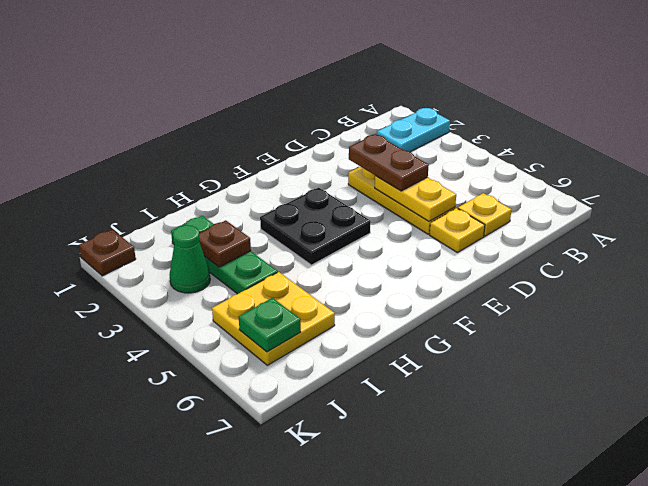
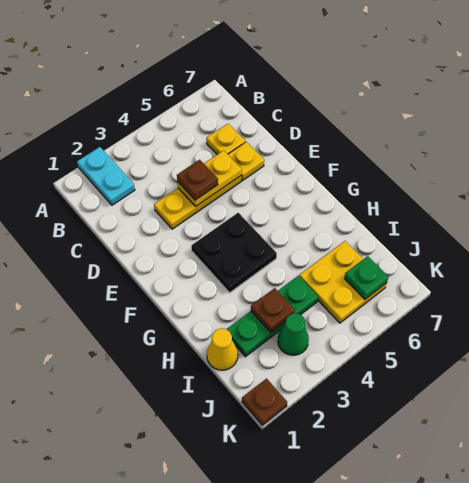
brown 1x2 plate [349,134,429,191] -> brown 1x1 plate [177,160,218,200]
none -> yellow 1x1 cone [207,328,238,370]

